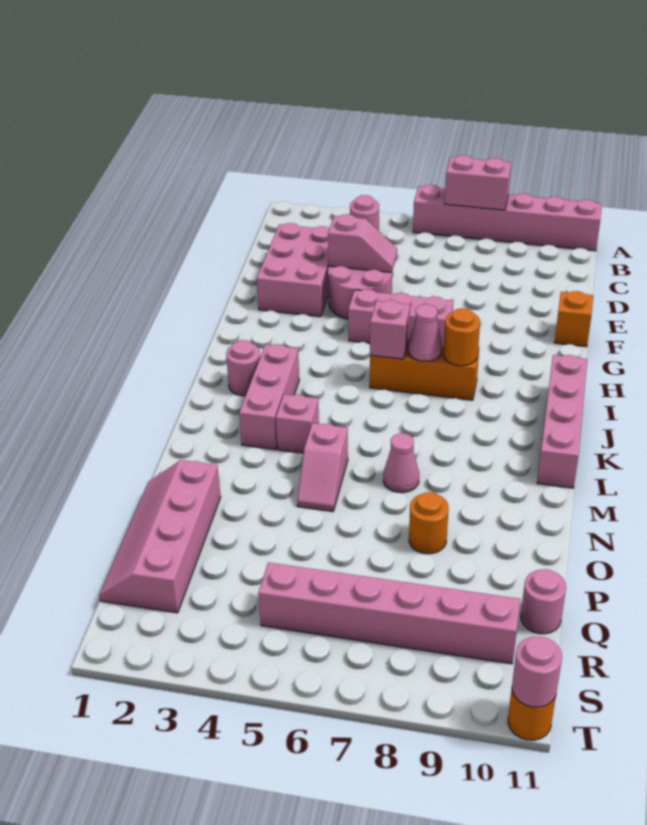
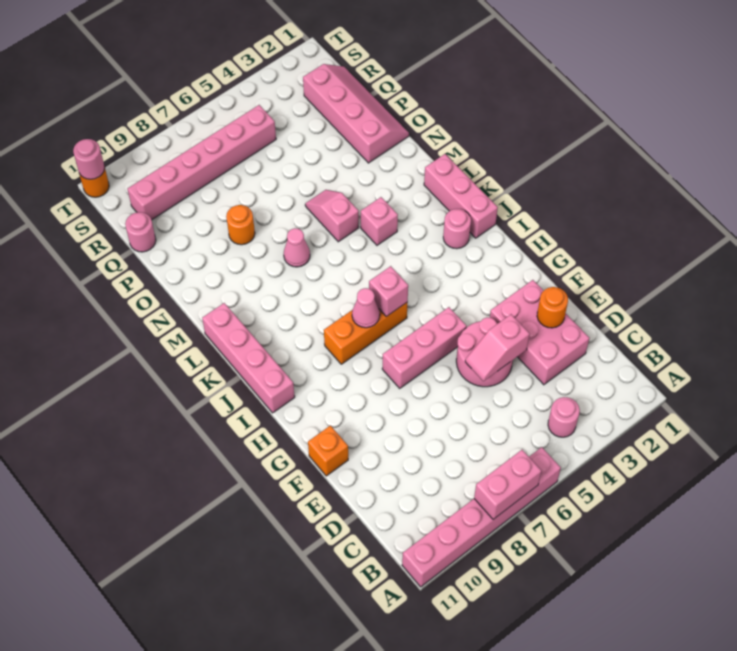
orange 1x1 round brick [444,308,480,366] -> orange 1x1 round brick moved to [537,287,568,328]
pink 1x3 brick [239,344,299,450] -> pink 1x3 brick moved to [424,154,498,238]

